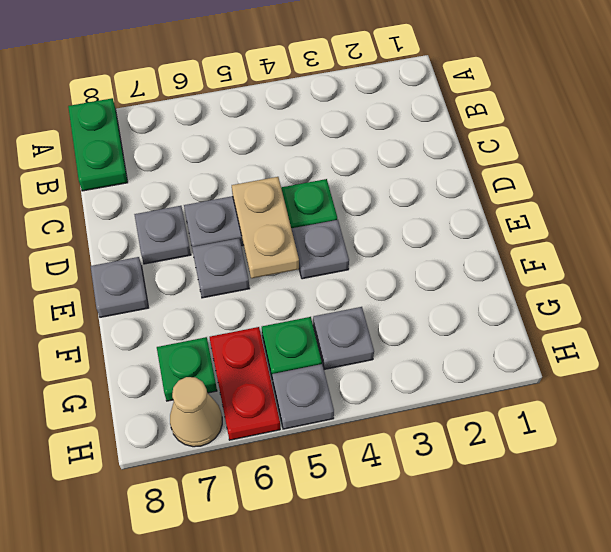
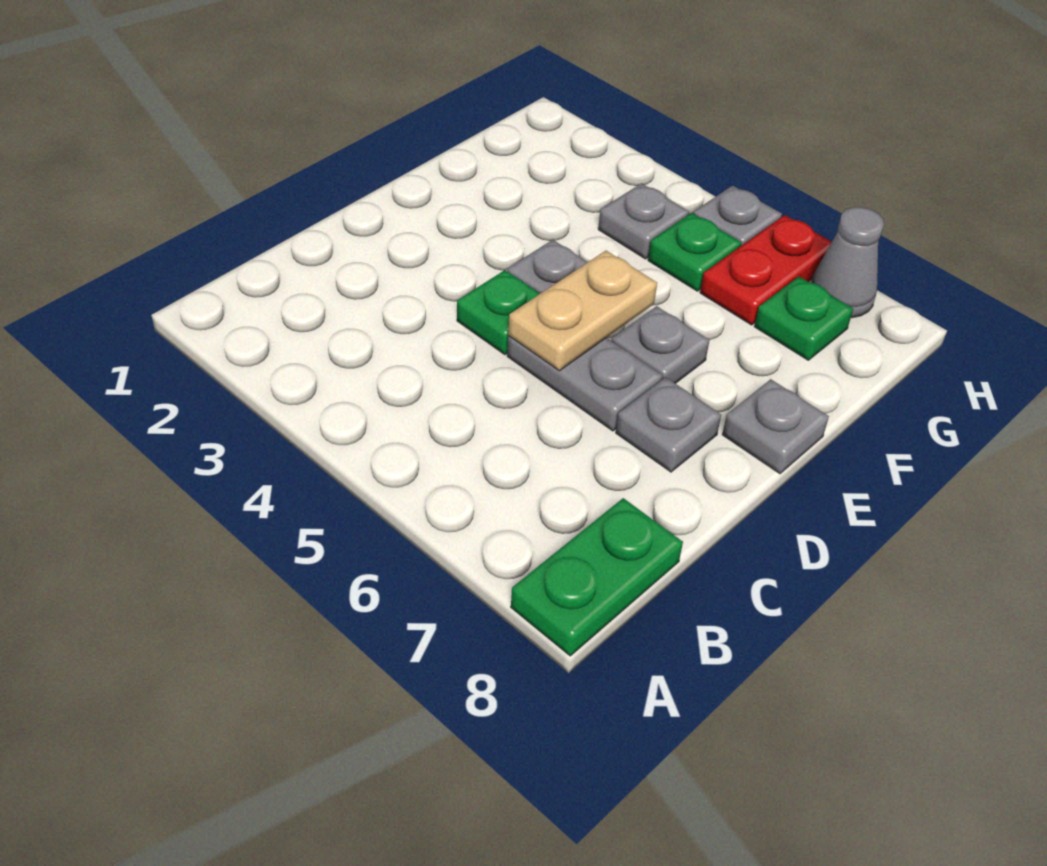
tan 1x1 cone [170,377,222,447] -> grey 1x1 cone [811,207,884,318]

